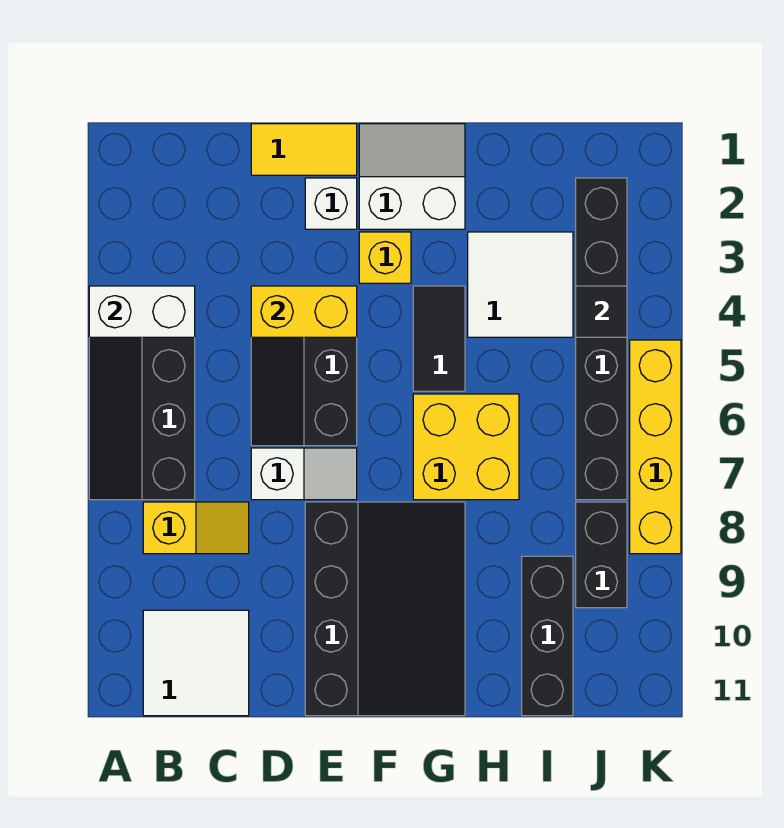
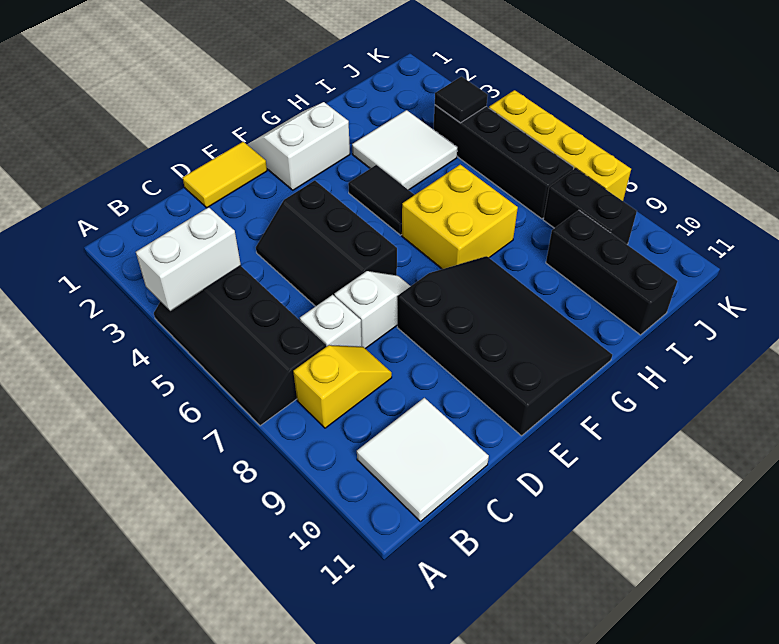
yellow 1x2 brick [251,286,357,337] -> none
white 1x1 brick [305,178,357,229] -> white 1x1 brick moved to [300,295,362,347]
yellow 1x1 brick [359,232,411,283] -> none
black 1x6 brick [576,178,627,500] -> black 1x4 brick [433,105,574,219]

